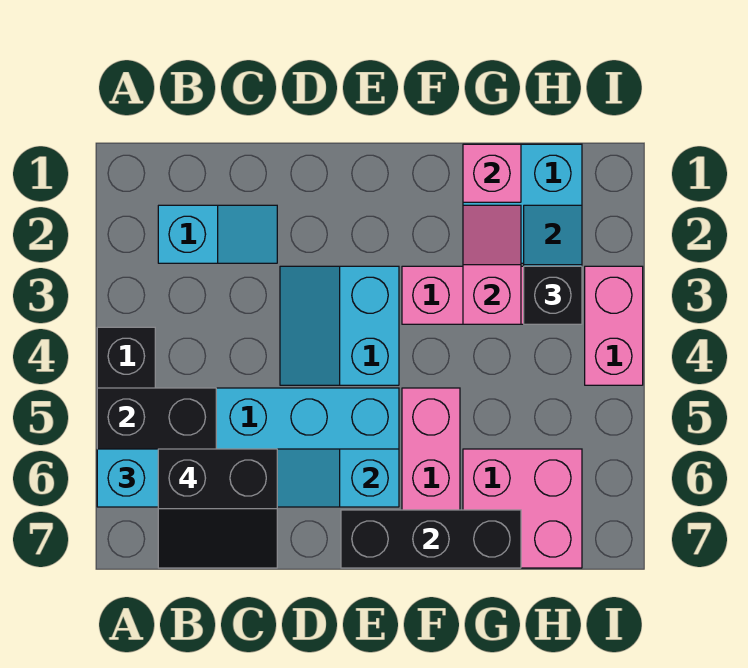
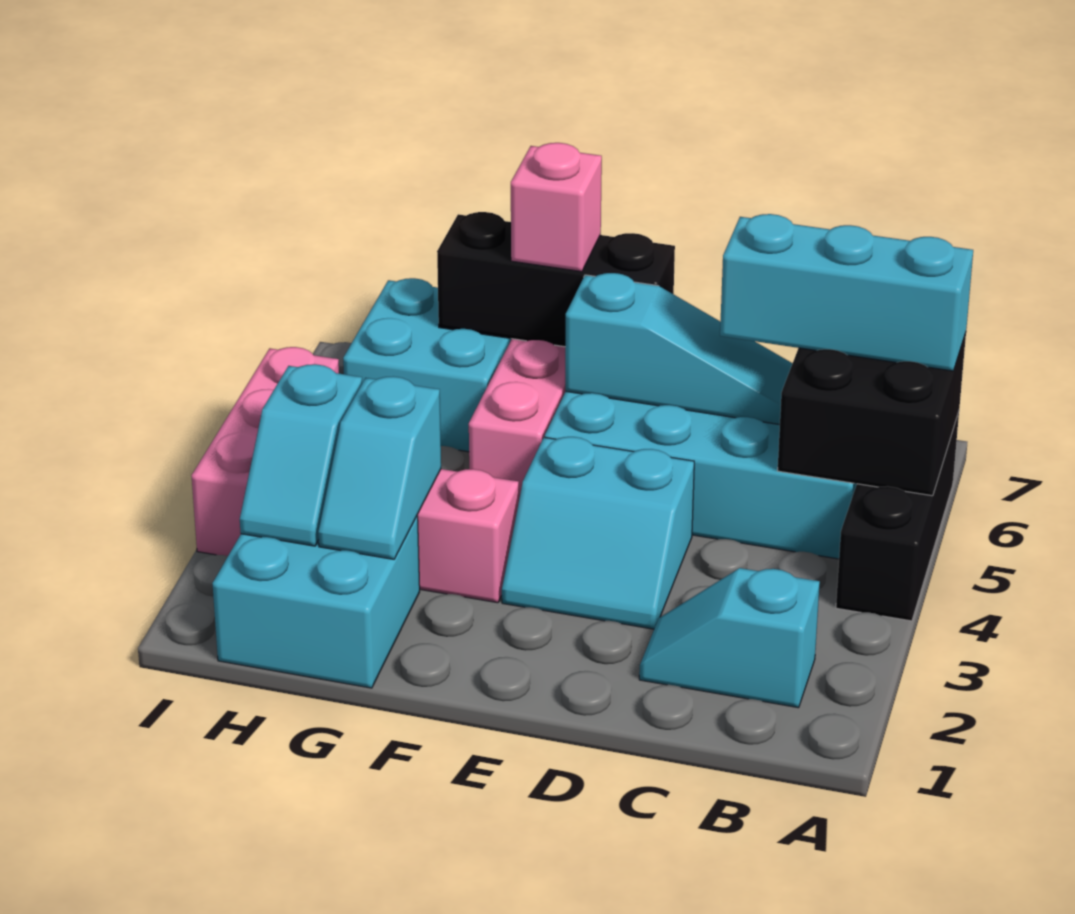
black 2x2 slope [158,449,277,568] -> none
cyan 2x2 slope [280,266,399,385] -> cyan 2x2 slope turned to [502,437,694,629]
pink 1x1 brick [463,144,521,202] -> pink 1x1 brick moved to [511,143,602,272]
pink 1x2 slope [463,205,521,324] -> cyan 1x2 slope [318,376,441,559]
pink 2x2 brick [463,449,582,568] -> cyan 2x2 brick [343,278,511,452]
black 1x1 brick [524,266,582,324] -> none
pink 1x2 brick [585,266,643,385] -> pink 1x3 brick [191,347,339,556]

